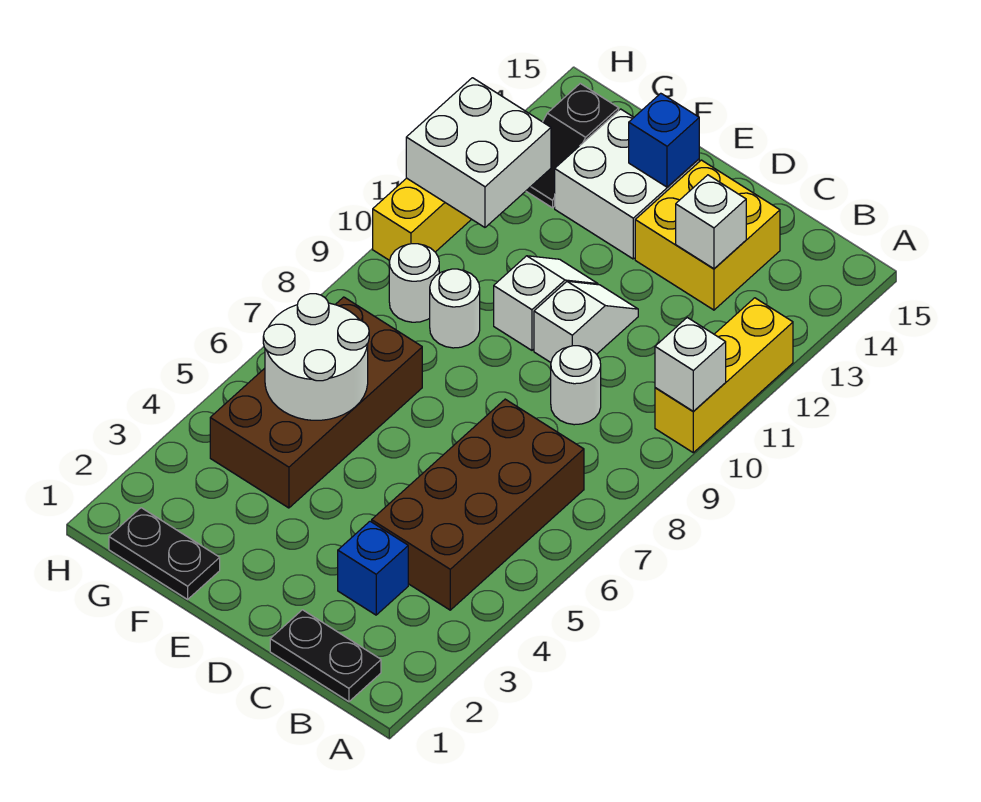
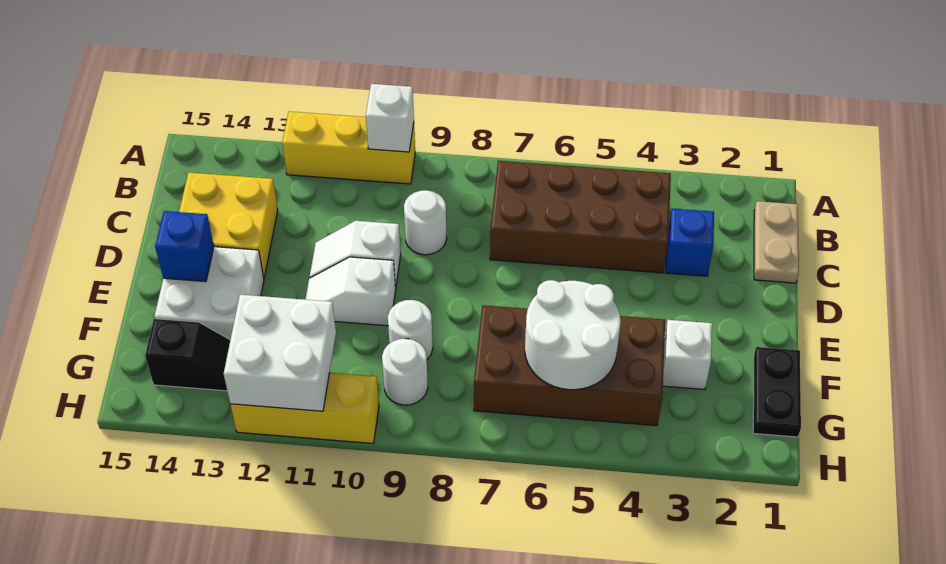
black 1x2 plate [270,610,381,702] -> tan 1x2 plate [754,201,799,283]
white 1x1 brick [676,175,746,269] -> white 1x1 brick moved to [663,320,712,390]

